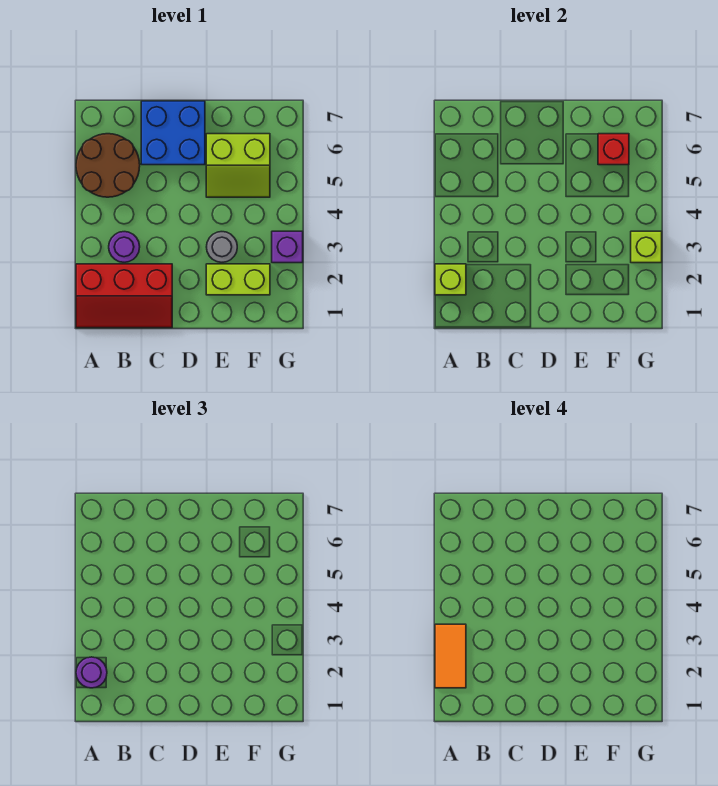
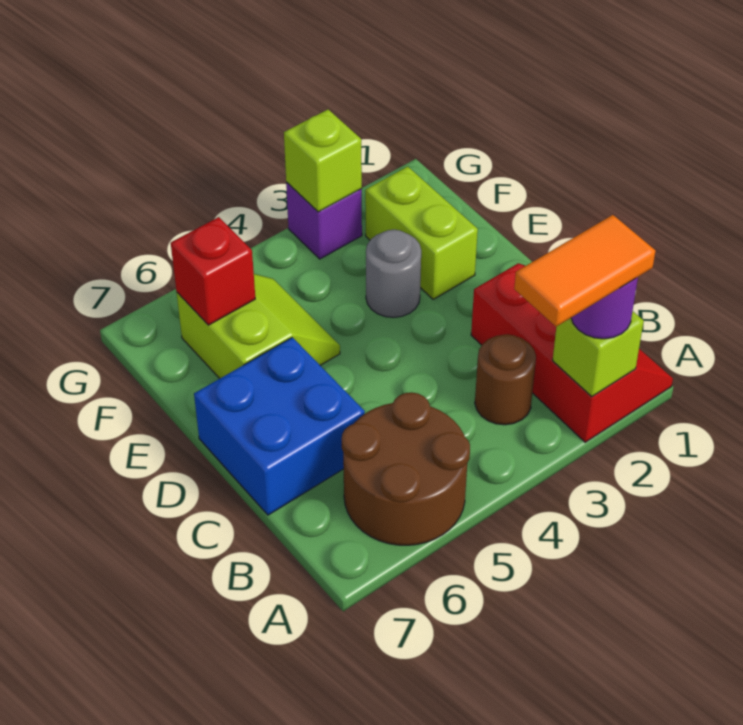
purple 1x1 round brick [109,232,140,262] -> brown 1x1 round brick [475,334,536,425]

